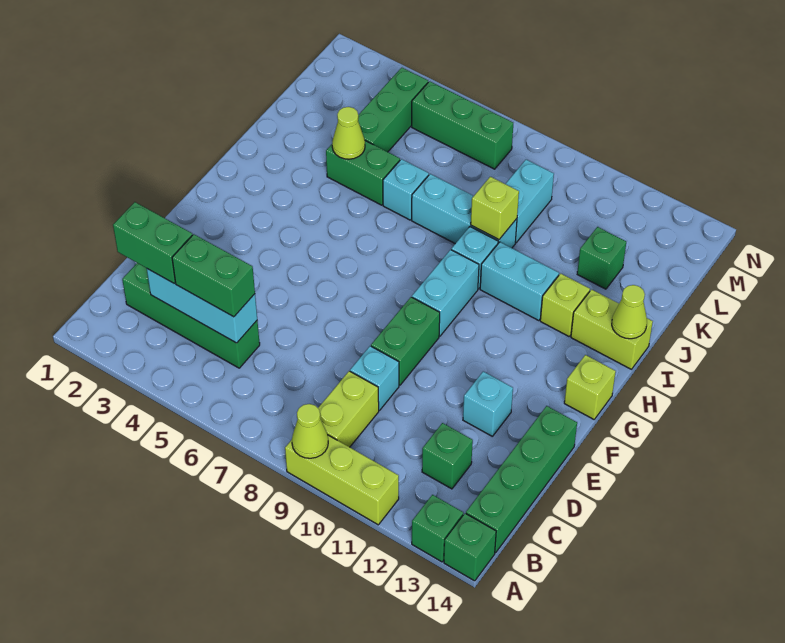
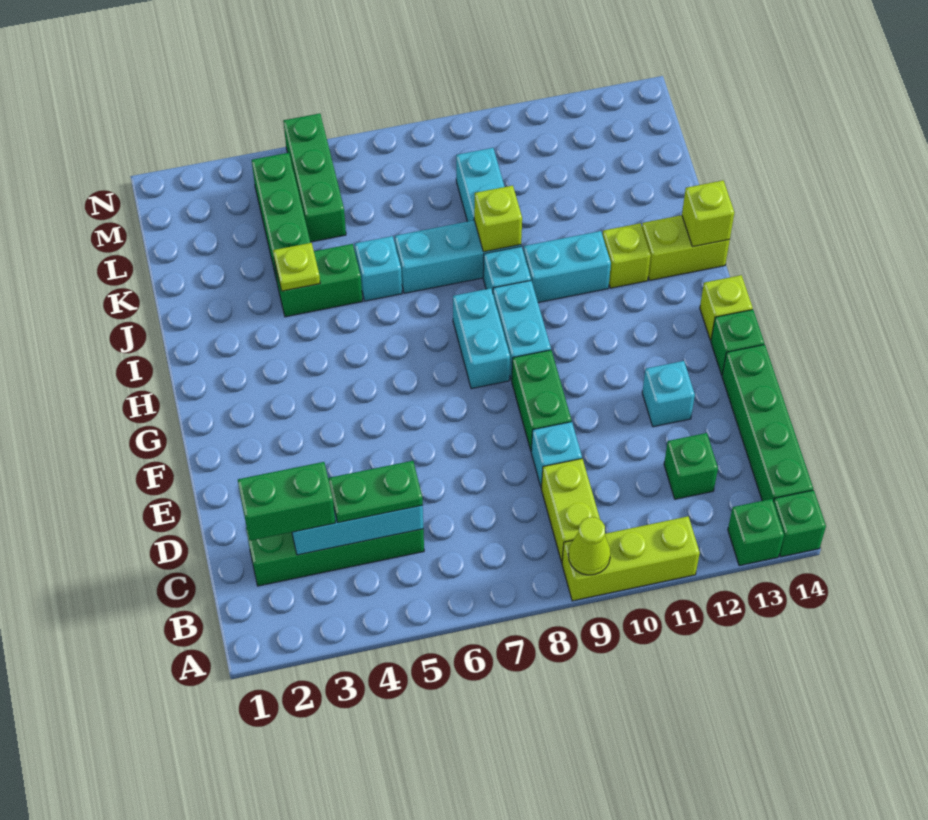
green 1x2 brick [172,234,255,317] -> green 1x2 plate [328,461,423,523]
none -> cyan 1x2 brick [453,288,510,389]
lime 1x1 cone [612,285,647,339] -> lime 1x1 brick [682,181,734,247]
lime 1x1 cone [332,107,365,159] -> lime 1x1 plate [273,243,320,291]
green 1x1 brick [577,227,626,289] -> green 1x1 brick moved to [711,310,764,375]
green 1x3 brick [412,81,513,169] -> green 1x3 brick turned to [283,114,346,242]

